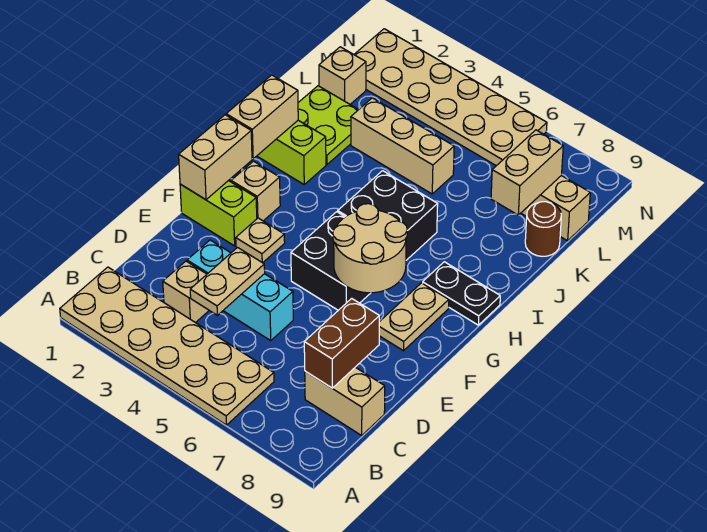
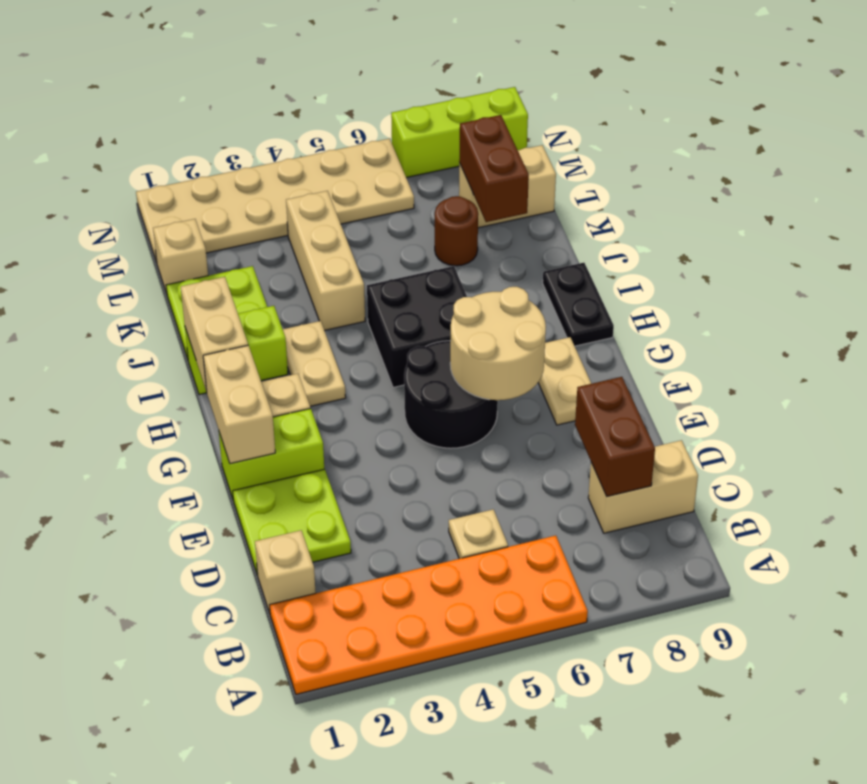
tan 2x6 plate [60,267,274,425] -> orange 2x6 plate [270,536,588,694]
tan 1x1 brick [163,261,209,323] -> tan 1x1 brick moved to [255,530,316,613]
tan 1x2 plate [190,248,265,315] -> tan 1x2 plate moved to [283,321,346,406]
none -> lime 2x2 plate [233,469,351,575]
cyan 1x3 brick [187,240,293,340] -> none
tan 1x1 plate [236,218,285,263] -> tan 1x1 plate moved to [449,509,508,559]
black 2x2 brick [291,212,370,310] -> black 2x2 round brick [404,341,498,448]
black 1x2 plate [423,262,500,325] -> black 1x2 plate turned to [543,263,614,346]
tan 1x3 brick [351,98,454,194] -> tan 1x3 brick turned to [286,191,365,330]
tan 1x2 brick [491,130,563,215] -> brown 1x2 brick [459,115,529,222]
brown 1x1 round brick [525,202,561,256] -> brown 1x1 round brick moved to [435,196,478,266]
none -> lime 1x3 brick [391,87,528,178]

